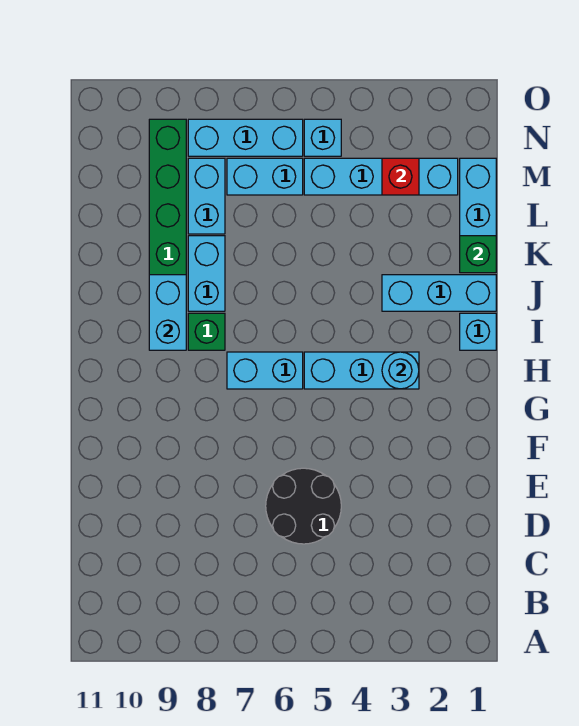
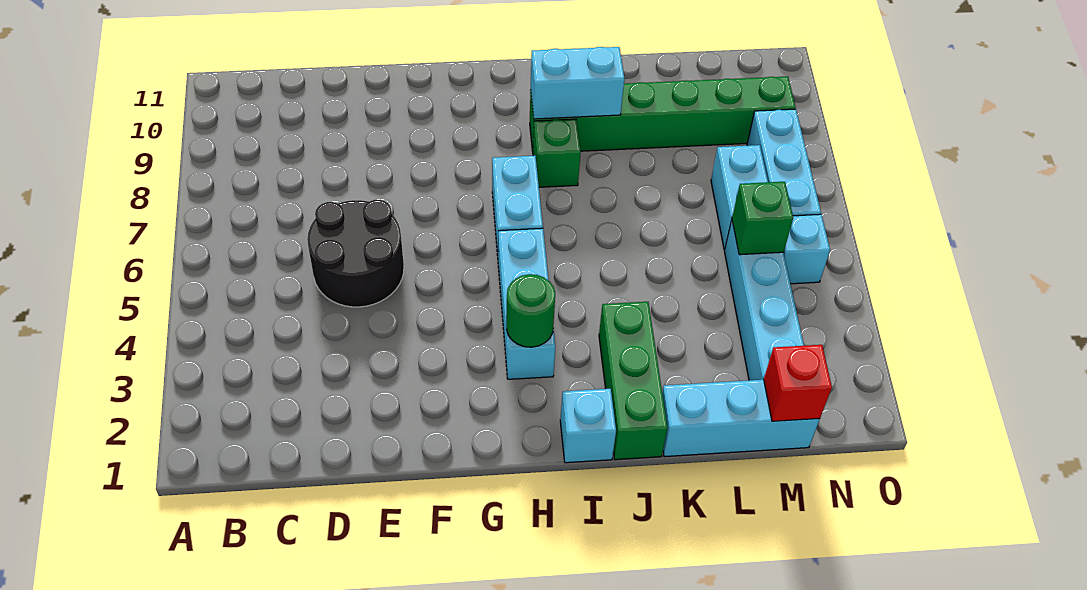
cyan 1x1 round brick [382,352,419,389] -> green 1x1 round brick [506,274,555,347]
cyan 1x3 brick [382,275,496,311] -> green 1x3 brick [599,302,667,460]
cyan 1x2 brick [188,236,225,311] -> none
green 1x1 brick [460,236,496,273] -> green 1x1 brick moved to [732,182,793,255]
cyan 1x2 brick [188,158,225,234] -> none
red 1x1 brick [382,158,419,195] -> red 1x1 brick moved to [764,345,832,421]

